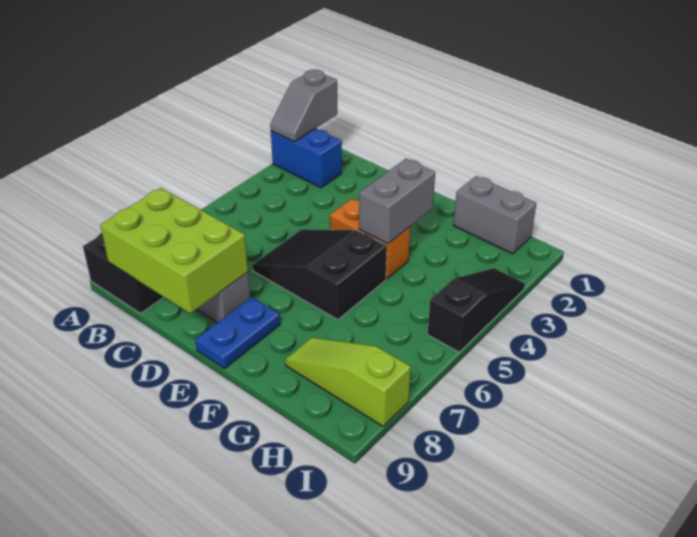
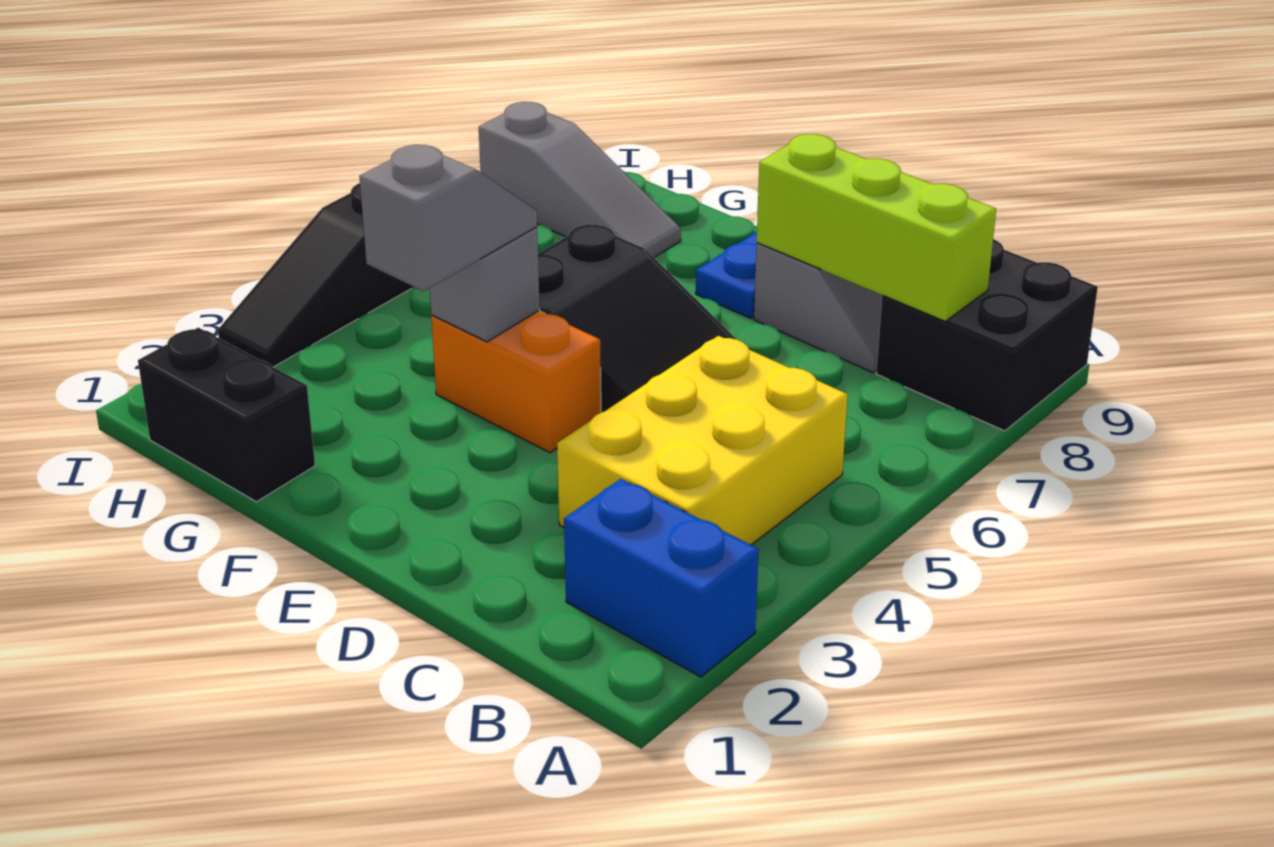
grey 1x2 slope [270,70,337,142] -> grey 1x2 slope moved to [359,145,537,291]
none -> yellow 2x3 brick [557,336,848,545]
lime 2x3 brick [100,188,248,314] -> lime 1x3 brick [757,134,996,321]
grey 1x2 brick [359,159,435,244] -> grey 1x1 brick [430,227,540,342]
grey 1x2 brick [454,176,536,254] -> black 1x2 brick [138,327,315,502]
lime 1x3 slope [285,337,411,426] -> grey 1x3 slope [479,102,681,257]

